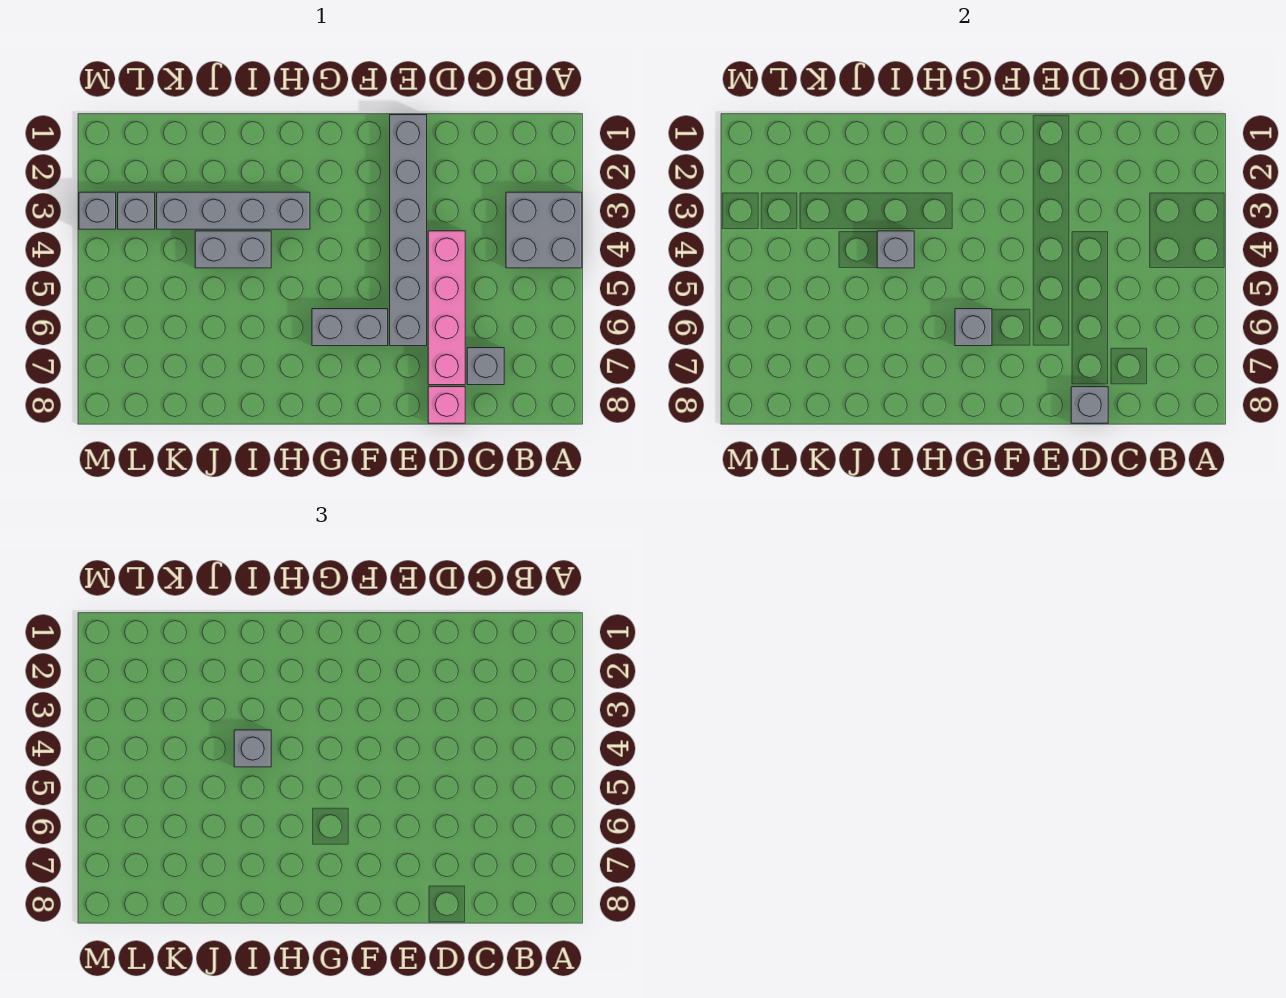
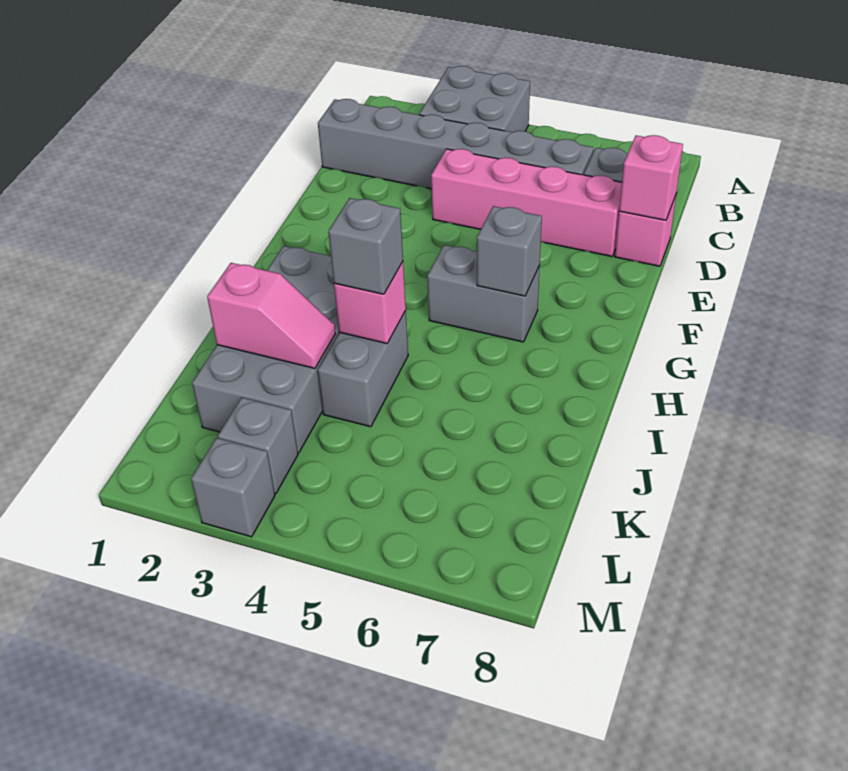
grey 1x1 brick [1071,387,1108,423] -> pink 1x1 brick [619,135,683,220]
grey 1x6 brick [390,115,427,346] -> grey 1x6 brick moved to [318,99,593,189]
grey 1x2 brick [312,309,388,346] -> grey 1x2 brick turned to [427,245,540,342]
grey 1x4 brick [157,192,310,229] -> grey 2x4 brick [192,246,339,453]
grey 1x1 brick [877,231,914,268] -> pink 1x1 brick [334,262,406,343]
none -> pink 1x2 slope [207,263,336,368]

